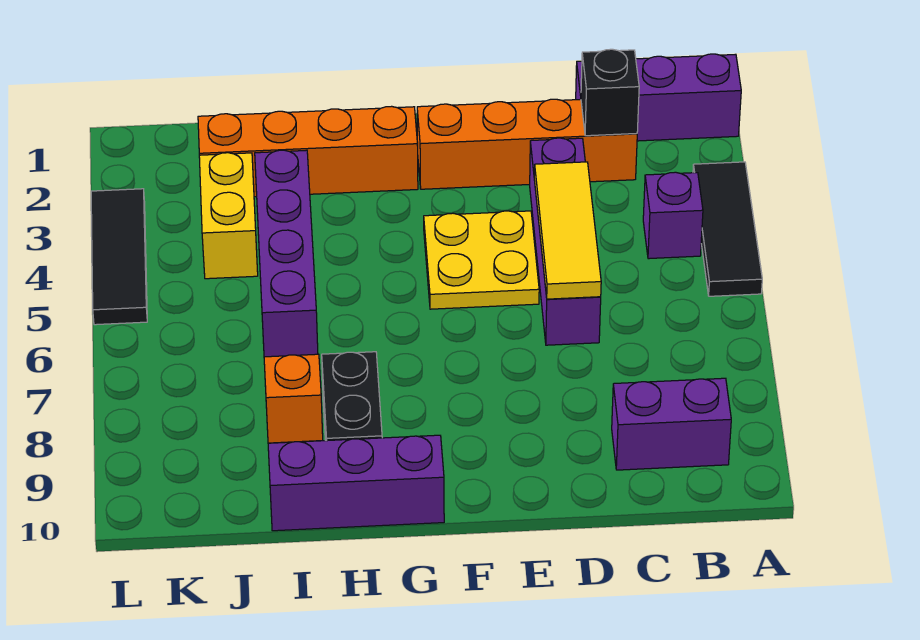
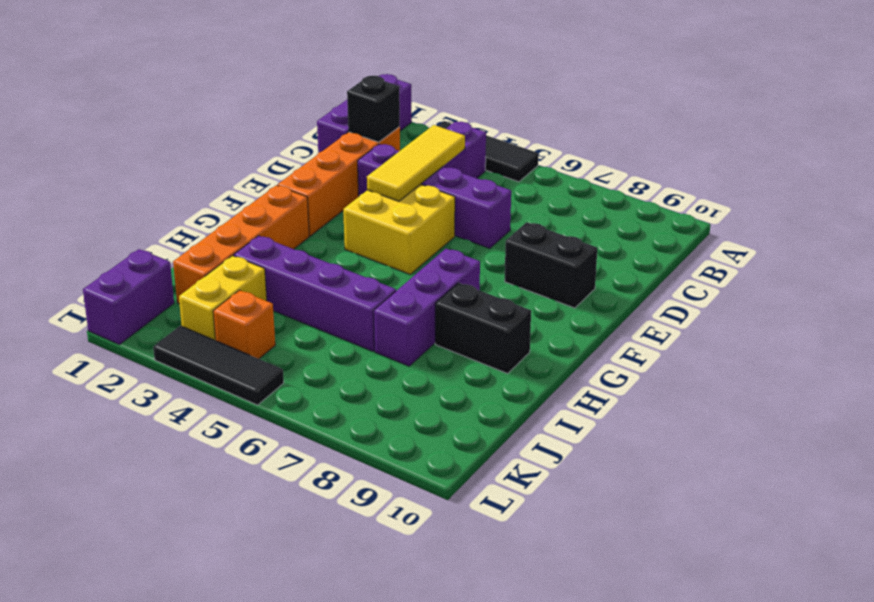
purple 1x2 brick [612,378,731,470] -> purple 1x2 brick moved to [83,249,174,344]
yellow 1x3 tile [534,162,601,299] -> yellow 1x3 tile turned to [367,125,465,201]
yellow 2x2 plate [424,211,539,309] -> yellow 2x2 brick [343,184,455,274]
none -> black 1x2 brick [505,222,597,308]
purple 1x3 brick [268,435,444,531] -> purple 1x3 brick moved to [374,249,480,366]
orange 1x1 brick [264,354,323,443] -> orange 1x1 brick moved to [213,290,275,359]
yellow 1x2 brick [199,153,258,279] -> yellow 1x2 brick turned to [179,256,267,340]

